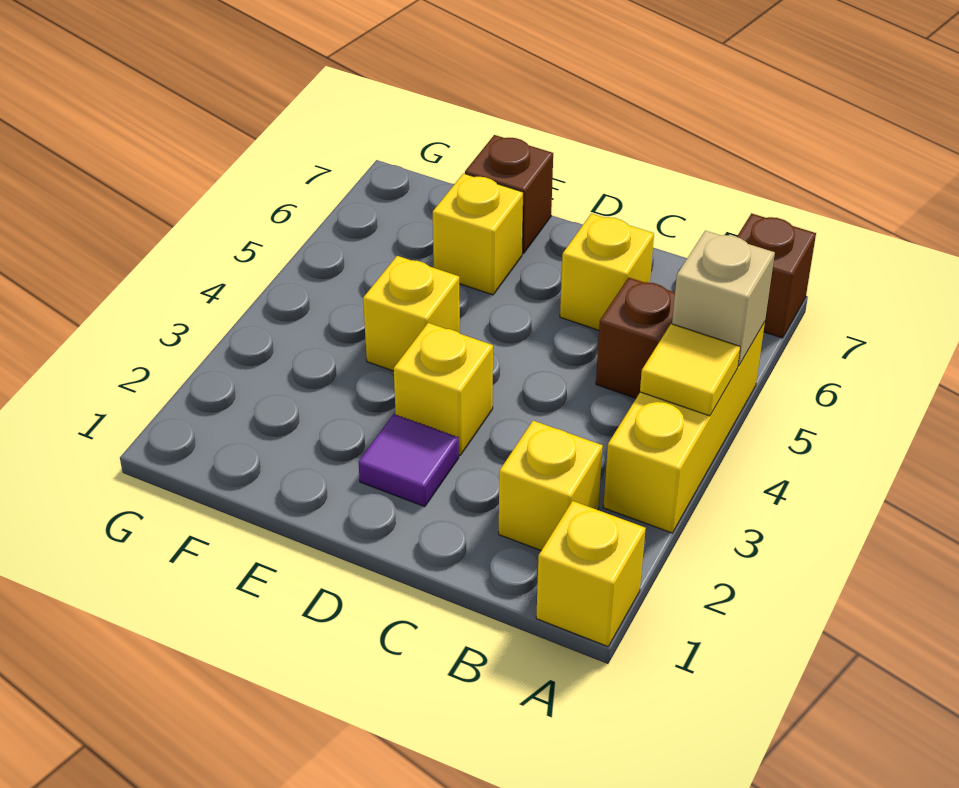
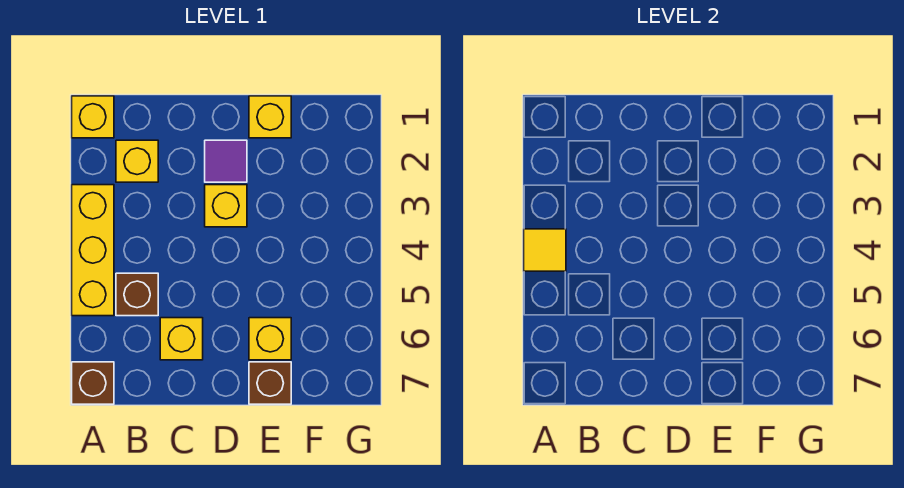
tan 1x1 brick [672,231,775,366] -> none
yellow 1x1 brick [363,256,460,371] -> yellow 1x1 brick moved to [249,96,291,138]

